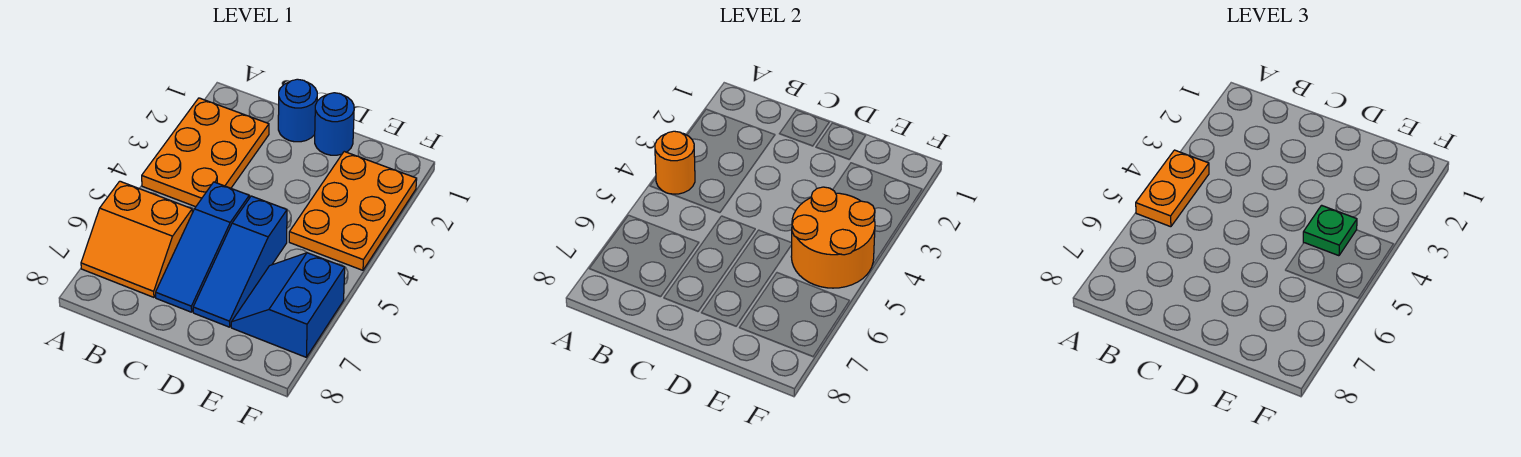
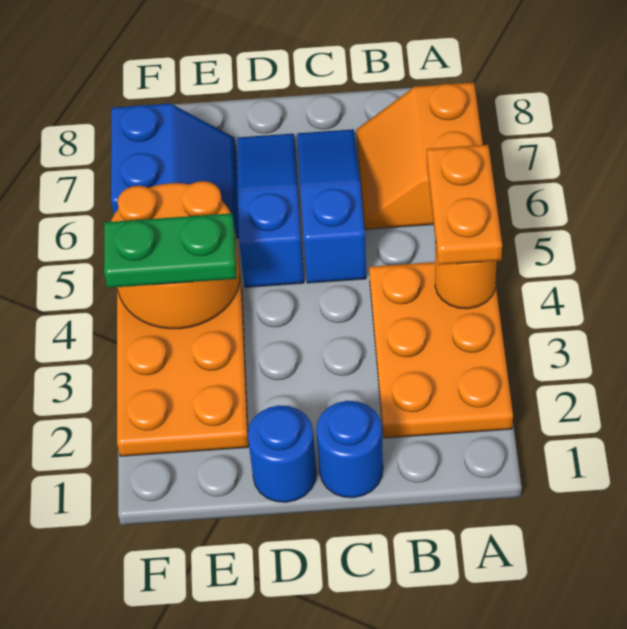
orange 2x2 slope [81,181,192,297] -> orange 2x2 slope turned to [357,82,483,229]
green 1x1 plate [1303,205,1357,256] -> green 1x2 plate [104,213,237,288]

